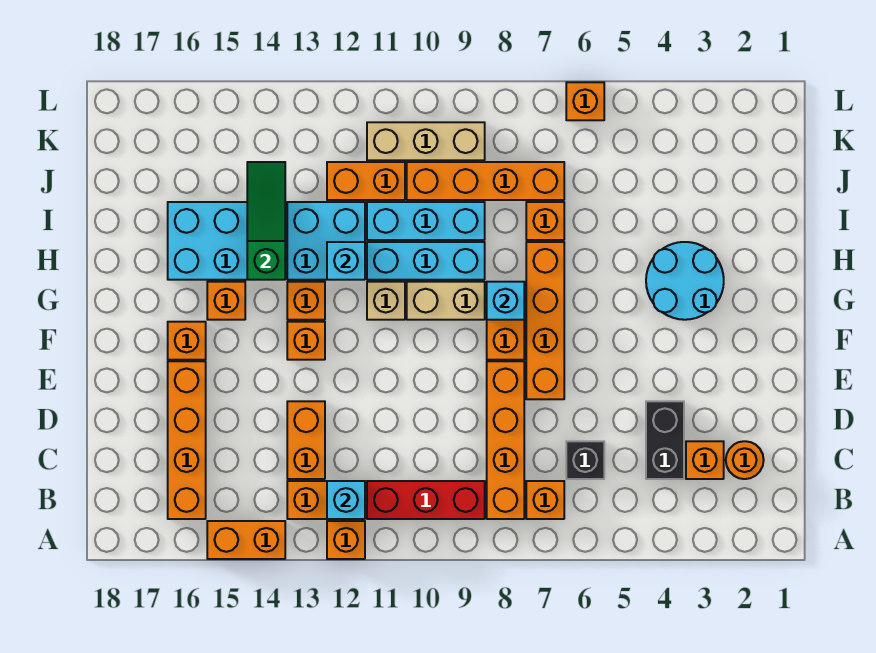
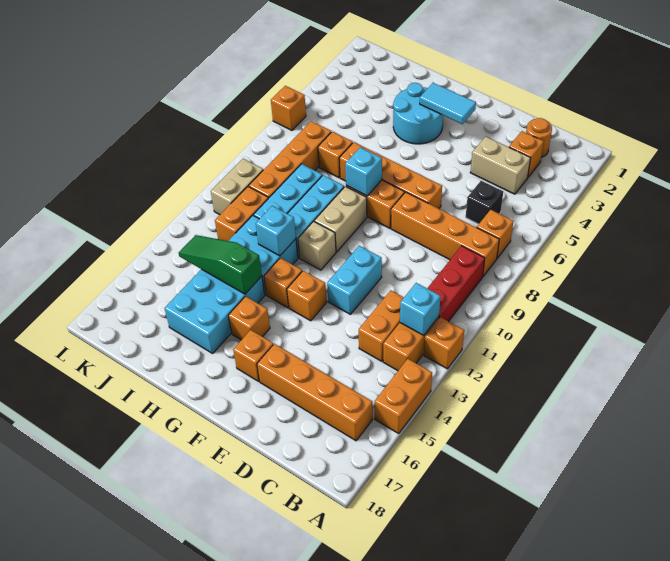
black 1x2 brick [646,401,684,479] -> tan 1x2 brick [470,137,531,194]
orange 1x2 brick [287,401,325,479] -> orange 1x2 brick turned to [359,290,404,361]
none -> cyan 1x2 brick [327,246,382,314]
none -> cyan 1x2 tile [420,83,476,124]
tan 1x3 brick [367,122,485,160] -> tan 1x2 brick [211,159,263,215]

